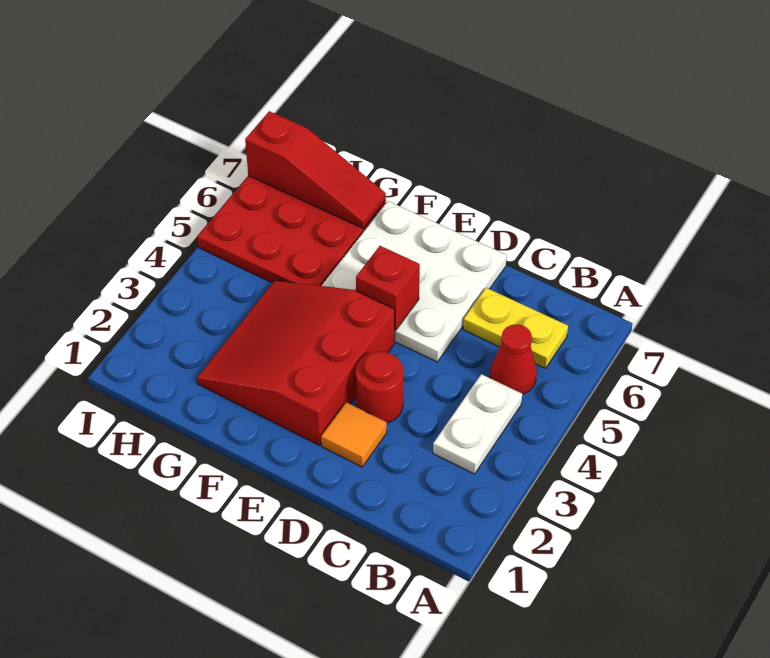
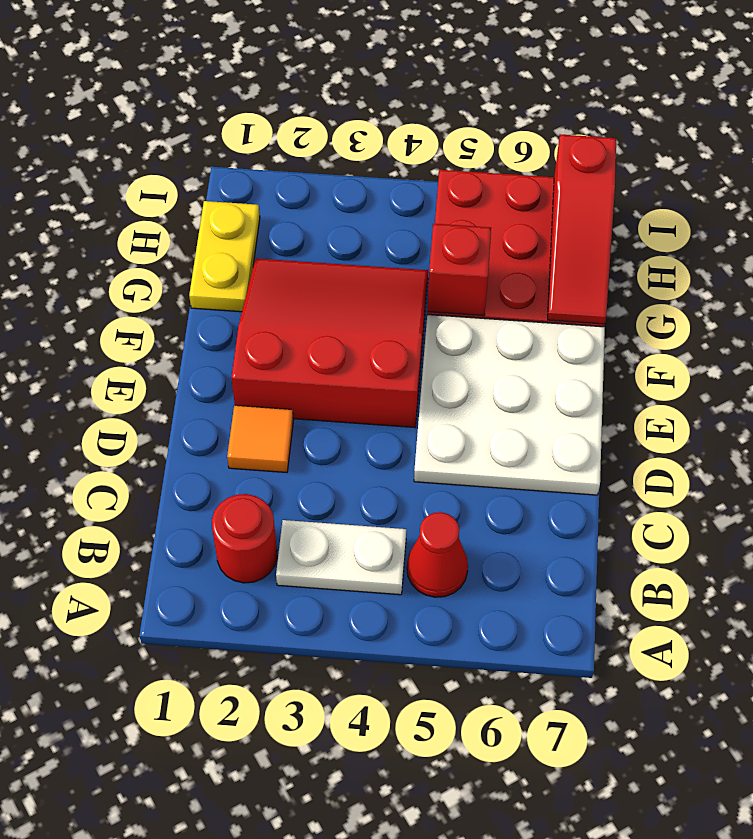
yellow 1x2 plate [463,288,568,368] -> yellow 1x2 plate moved to [189,201,260,312]
red 1x1 round brick [356,351,404,423] -> red 1x1 round brick moved to [212,494,277,583]
red 1x1 brick [356,246,420,331] -> red 1x1 brick moved to [428,224,491,316]

